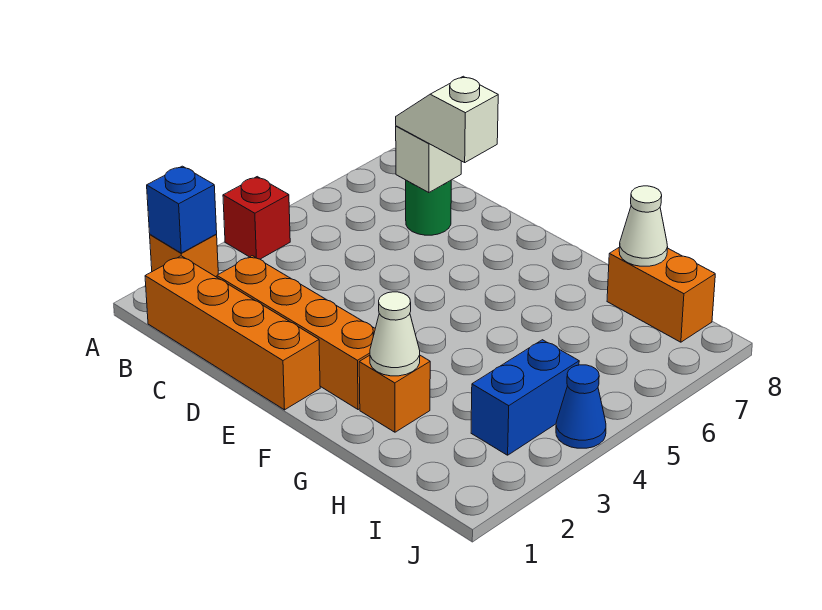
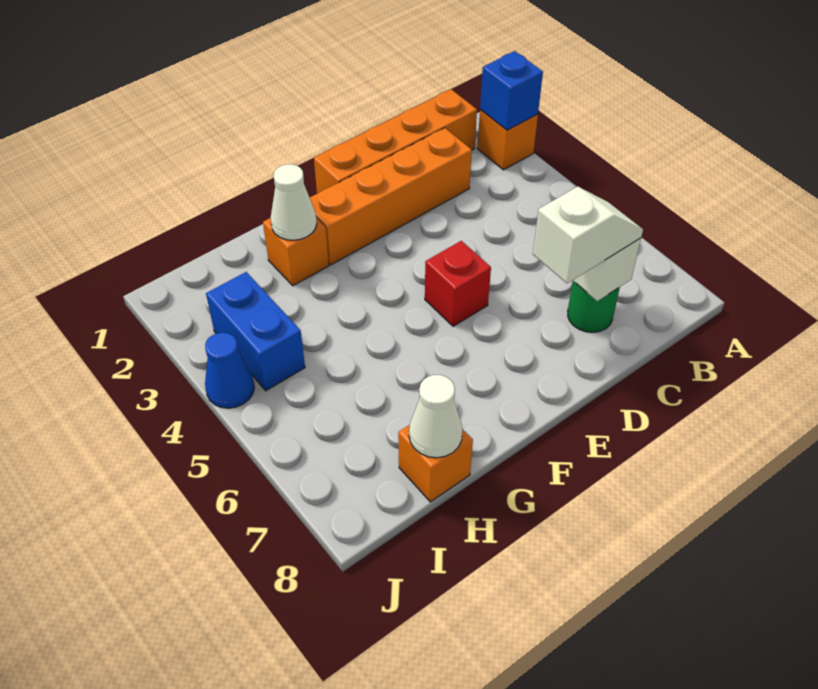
red 1x1 brick [223,177,290,259] -> red 1x1 brick moved to [425,241,491,326]
orange 1x2 brick [607,247,715,342] -> orange 1x1 brick [398,425,473,502]

